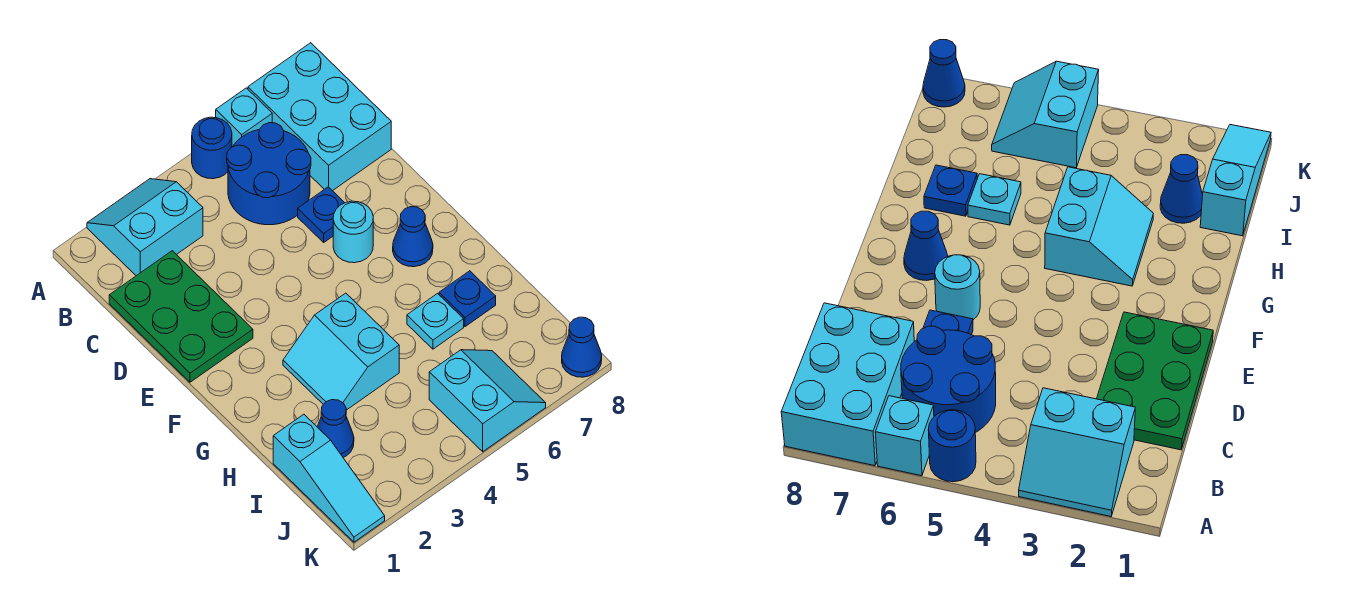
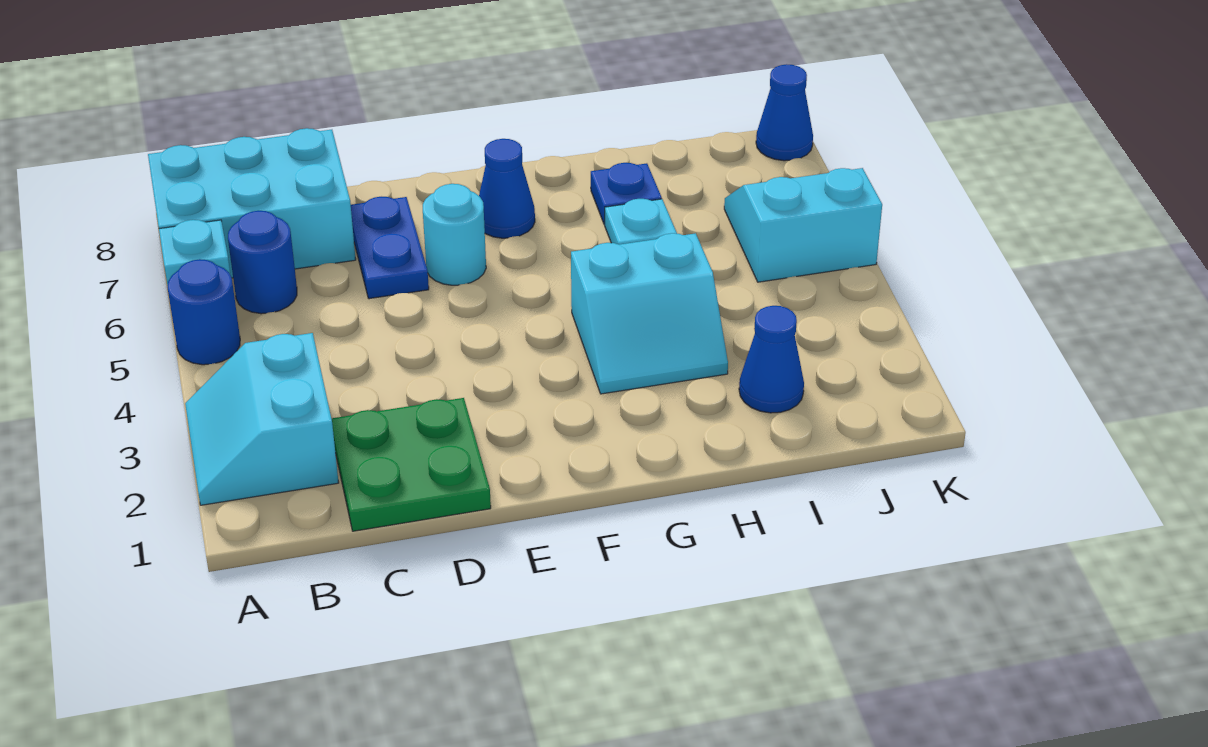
blue 2x2 round brick [227,123,311,225] -> blue 1x1 round brick [228,211,297,314]
green 2x3 plate [109,251,253,382] -> green 2x2 plate [332,398,491,531]
blue 1x1 plate [298,187,344,242] -> blue 1x2 plate [351,197,429,299]
cyan 1x3 slope [273,414,385,542] -> none

